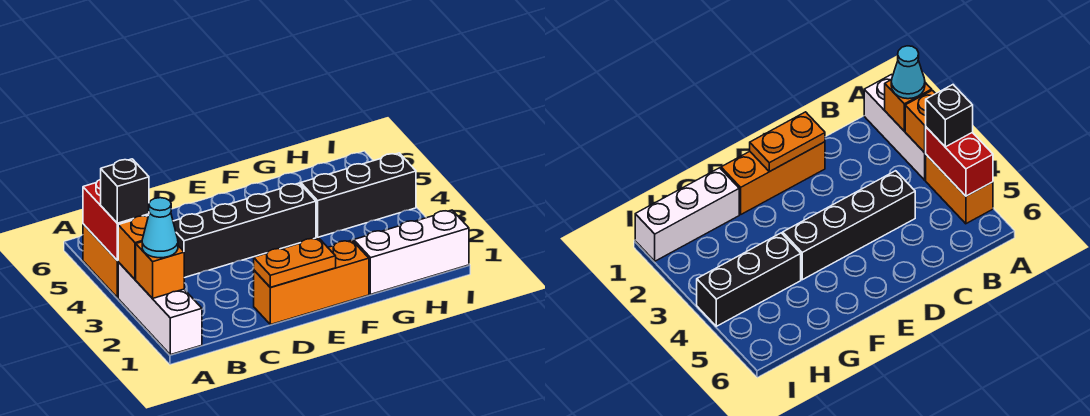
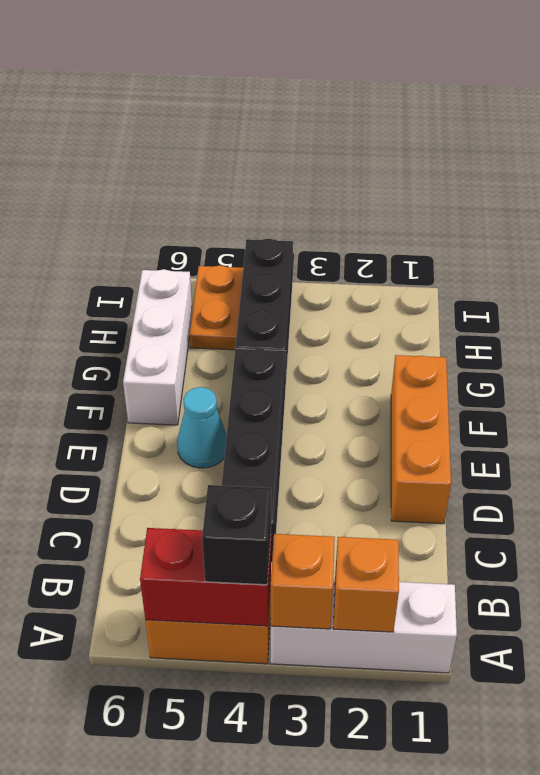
cyan 1x1 cone [142,198,178,258] -> cyan 1x1 cone moved to [177,387,227,468]
orange 1x2 plate [254,238,336,287] -> orange 1x2 plate moved to [190,265,243,350]
white 1x3 brick [354,210,469,294] -> white 1x3 brick moved to [123,269,192,425]

